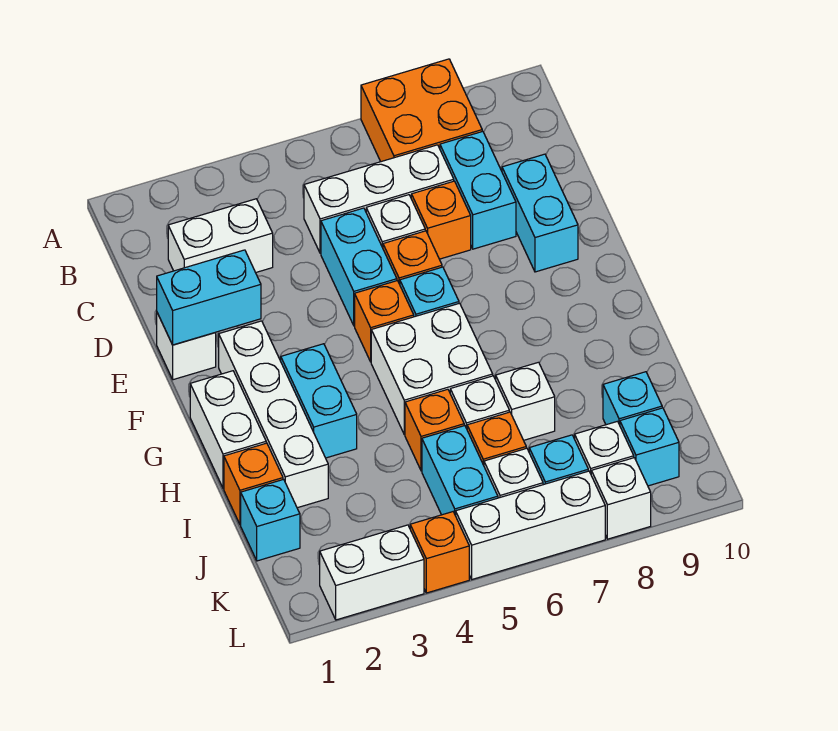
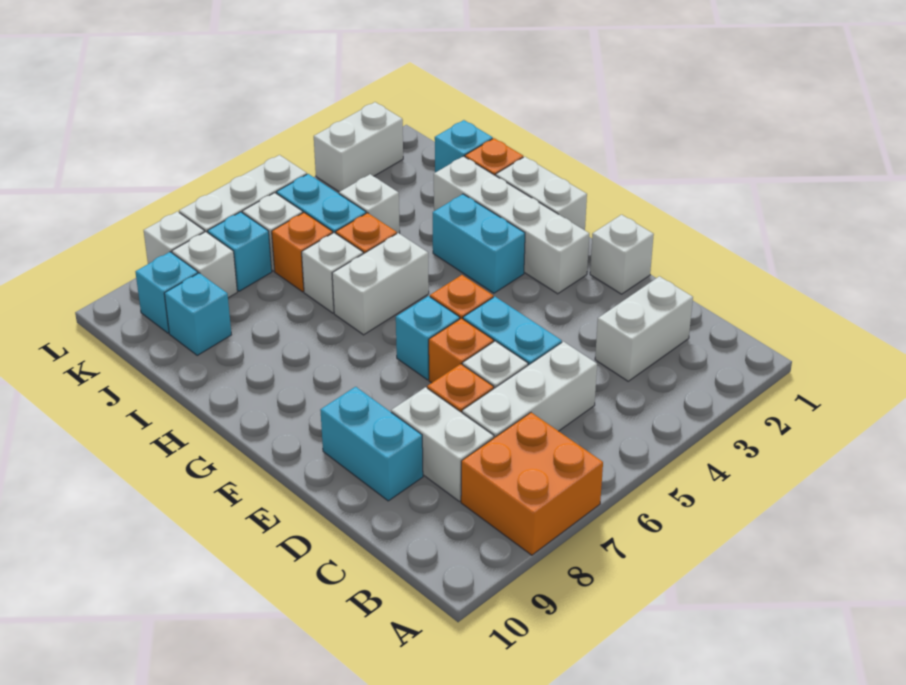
cyan 1x2 brick [440,131,516,249] -> white 1x2 brick [391,387,494,501]
cyan 1x2 brick [157,250,261,345] -> none
white 2x2 brick [371,303,493,435] -> white 1x2 brick [332,233,429,335]
white 1x1 brick [496,362,555,440] -> white 1x1 brick moved to [339,174,400,234]
orange 1x1 brick [410,512,469,593] -> none

